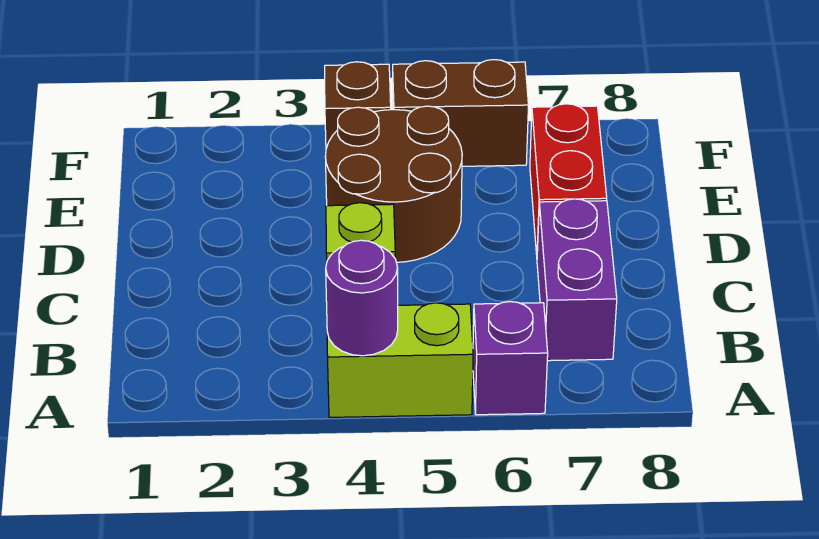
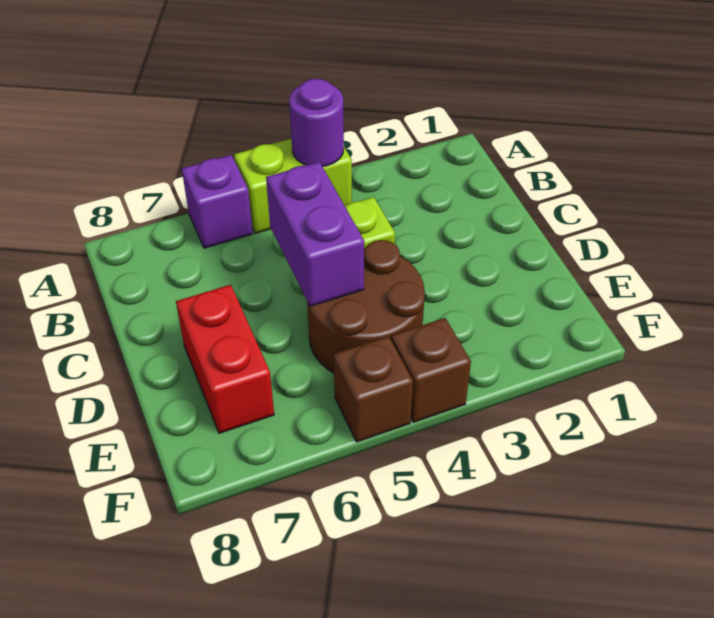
purple 1x2 brick [537,199,617,361] -> purple 1x2 brick moved to [266,162,364,306]
brown 1x2 brick [393,60,528,166] -> brown 1x1 brick [334,336,413,442]

